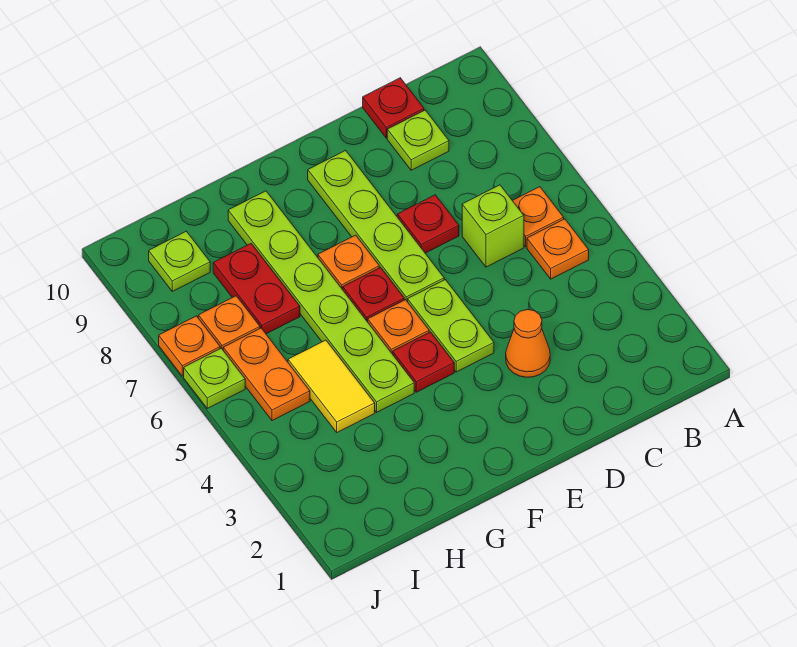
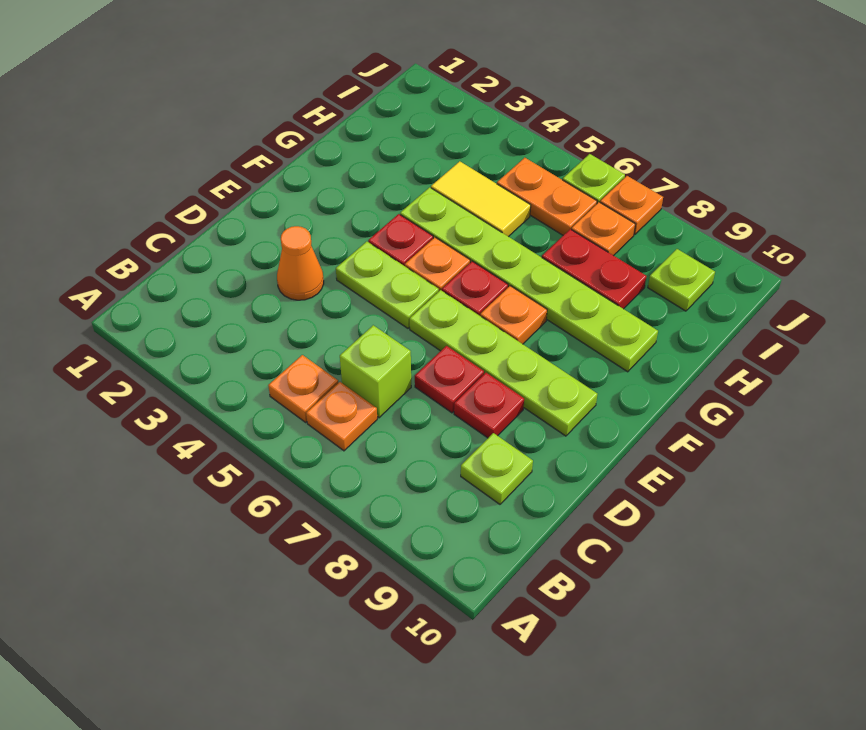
red 1x1 plate [363,78,424,138] -> red 1x1 plate moved to [454,373,524,438]

